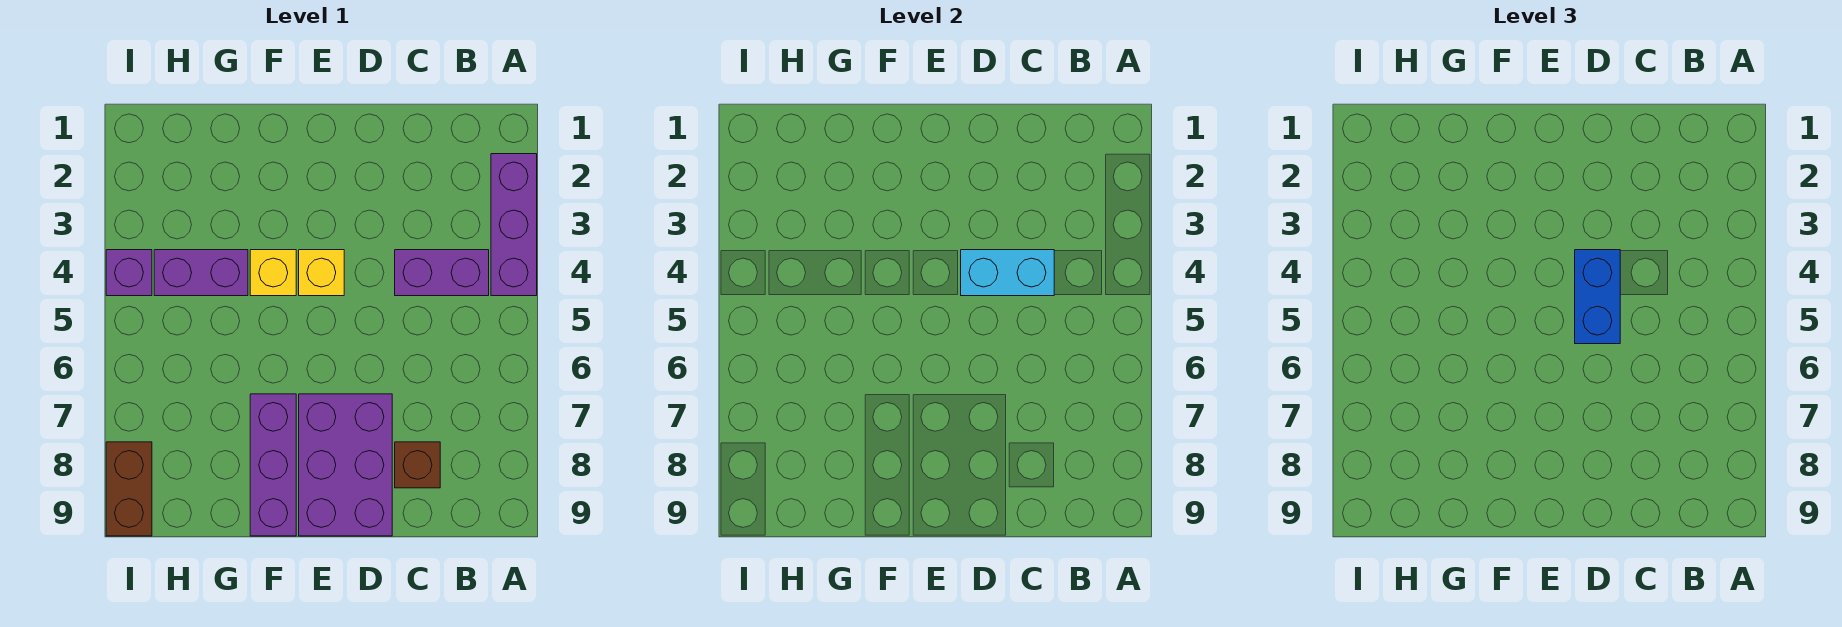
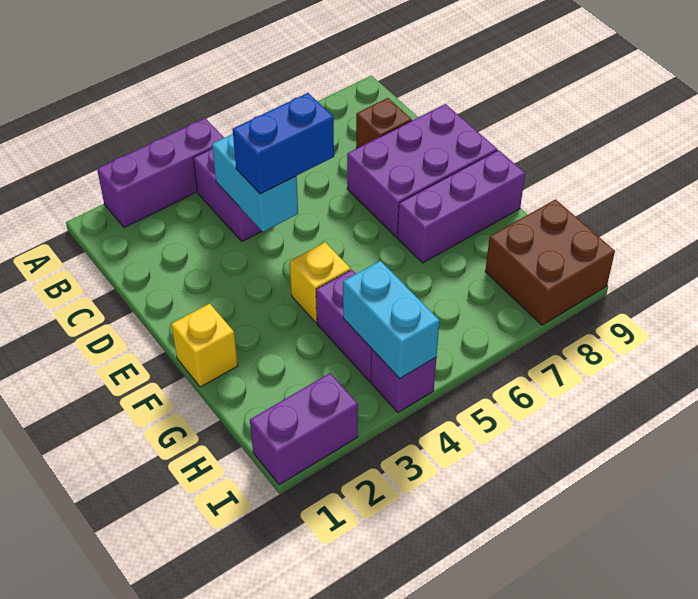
yellow 1x1 brick [299,250,344,296] -> yellow 1x1 brick moved to [171,304,238,387]
none -> cyan 1x2 brick [343,261,440,378]
none -> purple 1x2 brick [250,373,358,485]
brown 1x2 brick [106,442,152,536] -> brown 2x2 brick [485,200,615,325]

